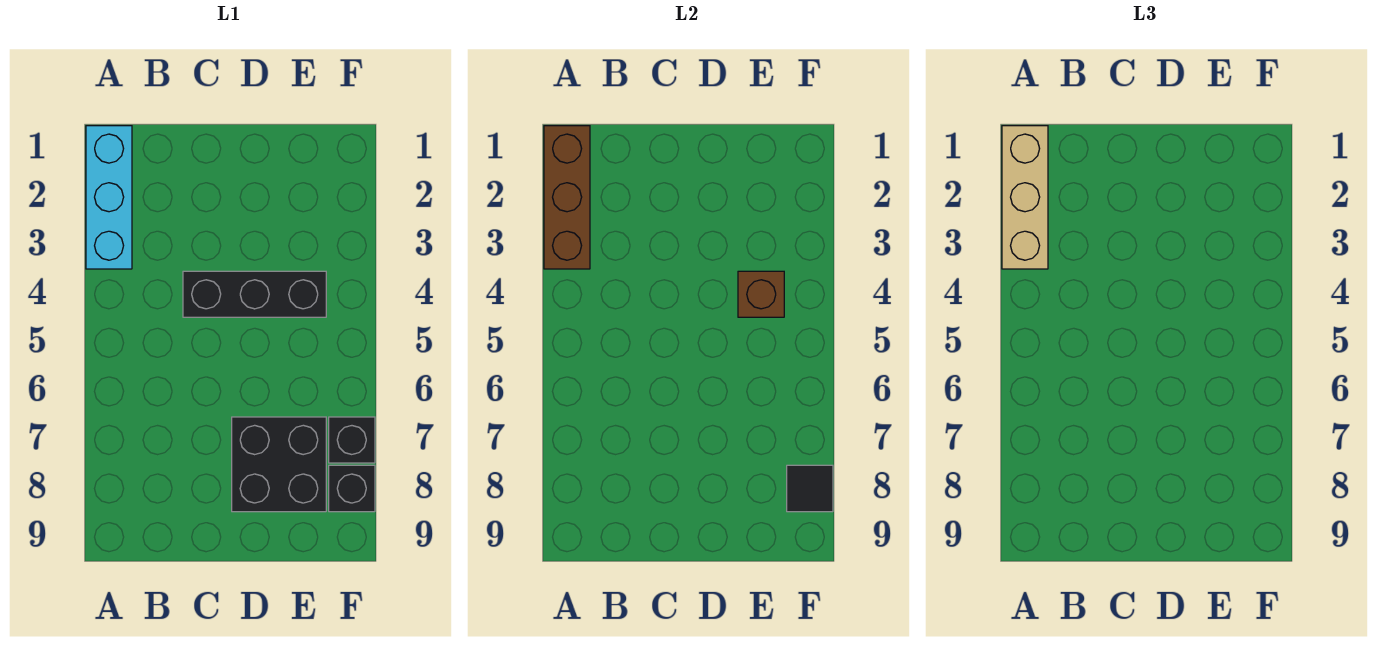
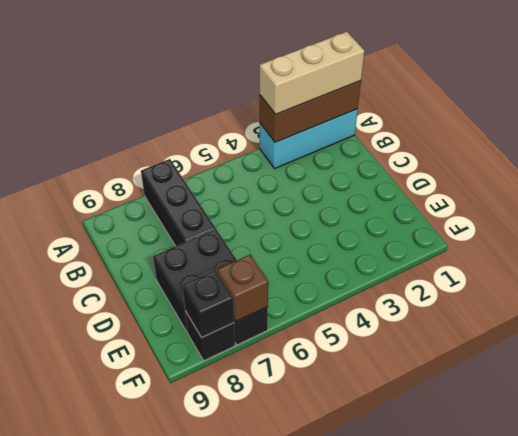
black 1x3 brick [183,271,326,317] -> black 1x3 brick moved to [141,159,216,246]
brown 1x1 brick [738,271,784,317] -> brown 1x1 brick moved to [218,255,268,321]
black 1x1 tile [787,465,833,512] -> black 1x1 brick [182,270,234,338]

